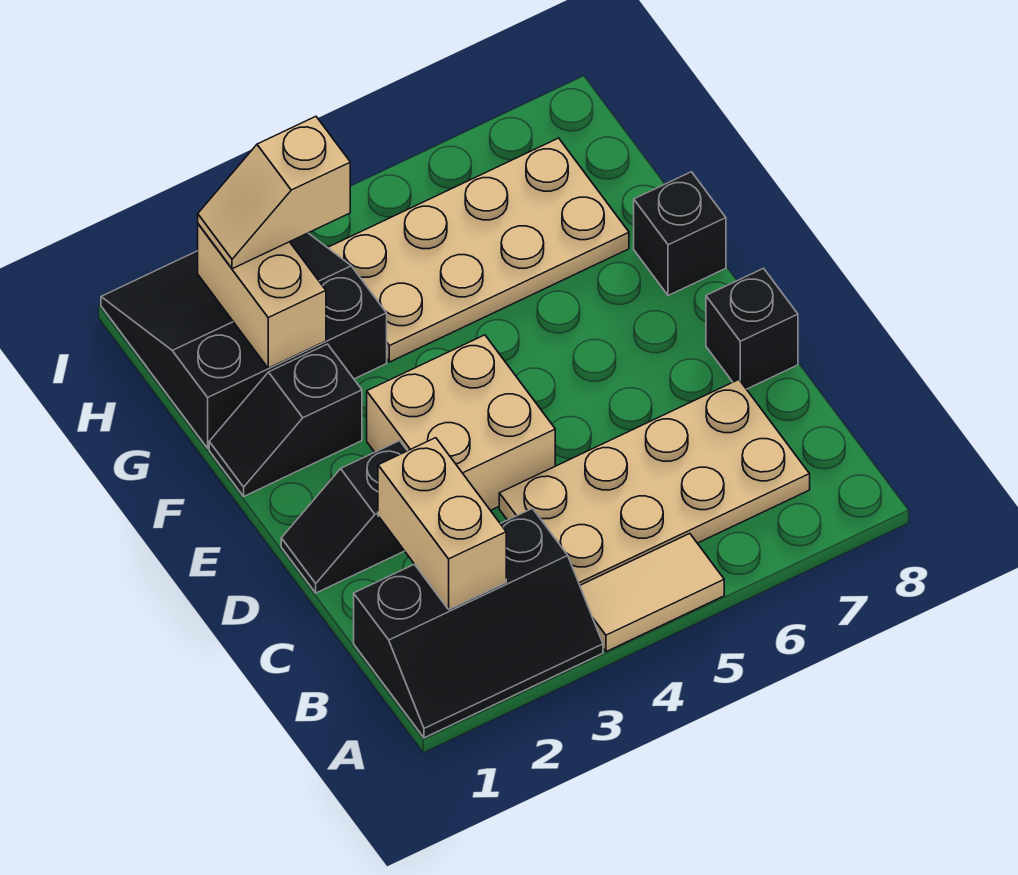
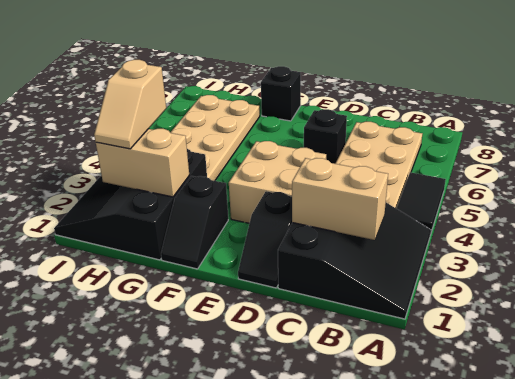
black 2x3 slope [354,509,603,738] -> black 3x3 slope [278,203,431,319]
tan 1x2 tile [580,534,724,652] -> black 1x2 tile [396,172,446,234]
black 1x1 brick [706,268,798,389] -> black 1x1 brick moved to [304,109,347,164]

